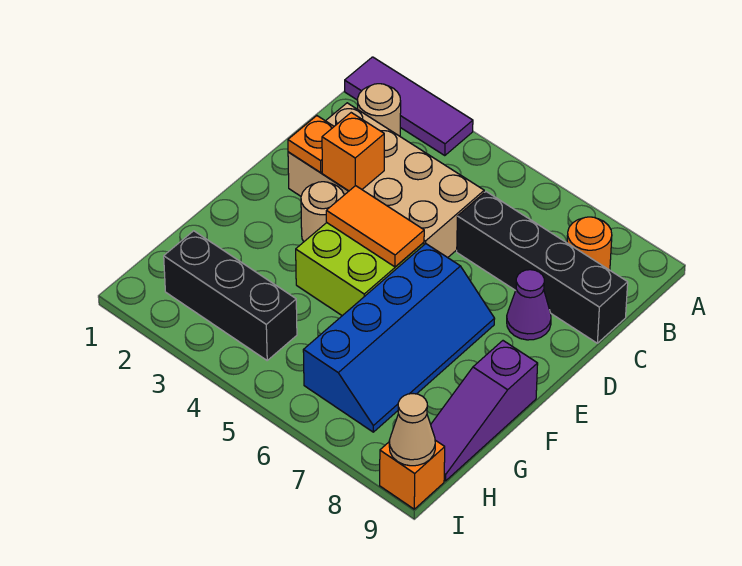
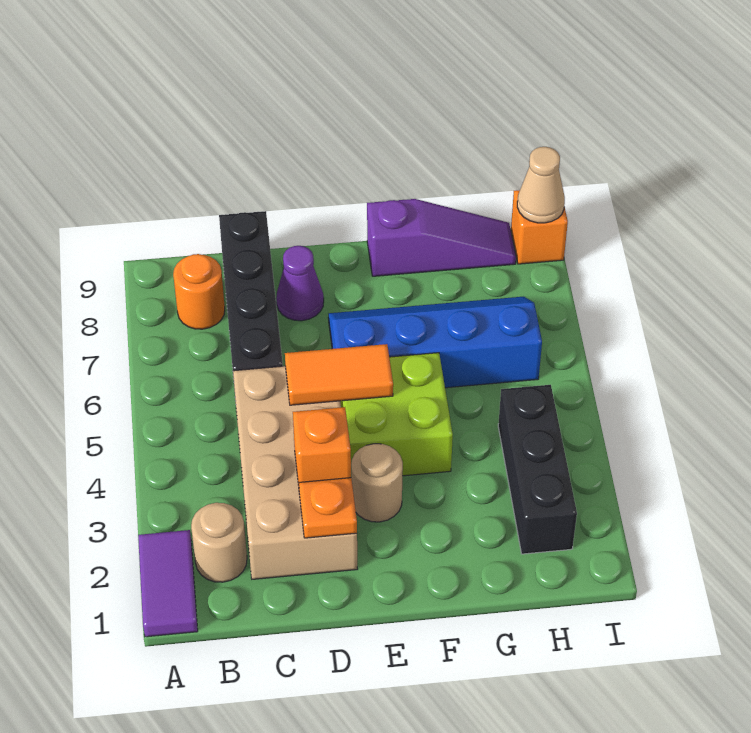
purple 1x3 tile [345,57,473,156] -> purple 1x2 tile [138,530,198,637]
orange 1x2 tile [326,186,424,267] -> orange 1x2 tile turned to [285,344,393,405]

